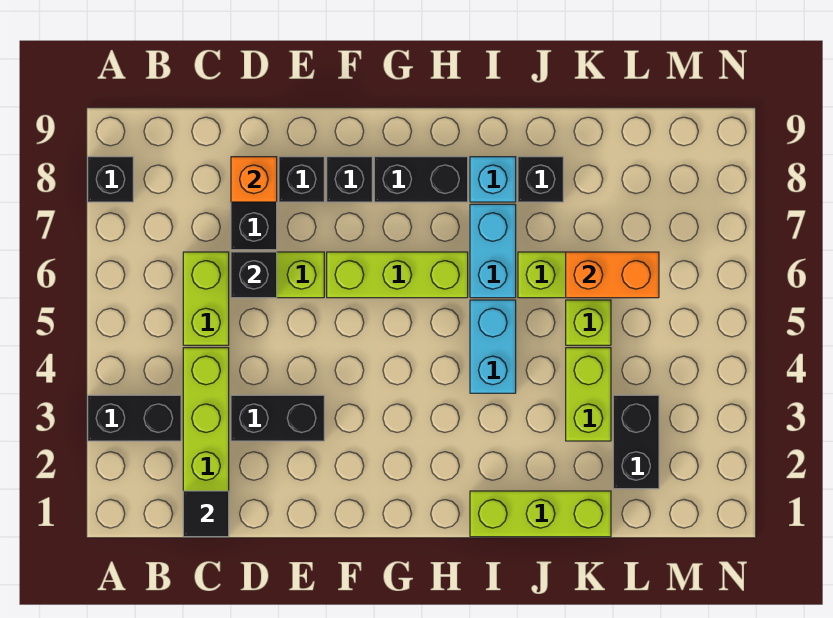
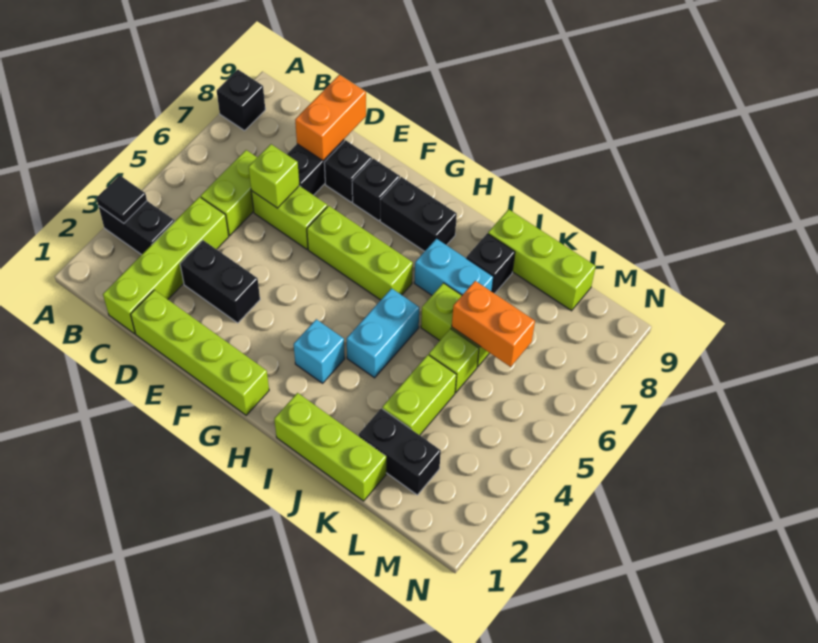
black 1x1 tile [183,491,229,537] -> black 1x1 tile moved to [96,175,147,223]
none -> lime 1x4 brick [131,290,269,415]
black 1x1 brick [231,252,277,298] -> lime 1x1 brick [249,144,299,208]
orange 1x1 brick [231,157,277,202] -> orange 1x2 brick [295,75,366,161]
cyan 1x2 brick [470,204,516,298] -> cyan 1x2 brick turned to [414,239,493,295]
cyan 1x1 brick [470,157,516,202] -> cyan 1x1 brick moved to [294,319,345,383]
none -> lime 1x3 brick [488,209,596,311]
black 1x2 brick [613,395,659,489] -> black 1x2 brick turned to [359,408,441,495]

